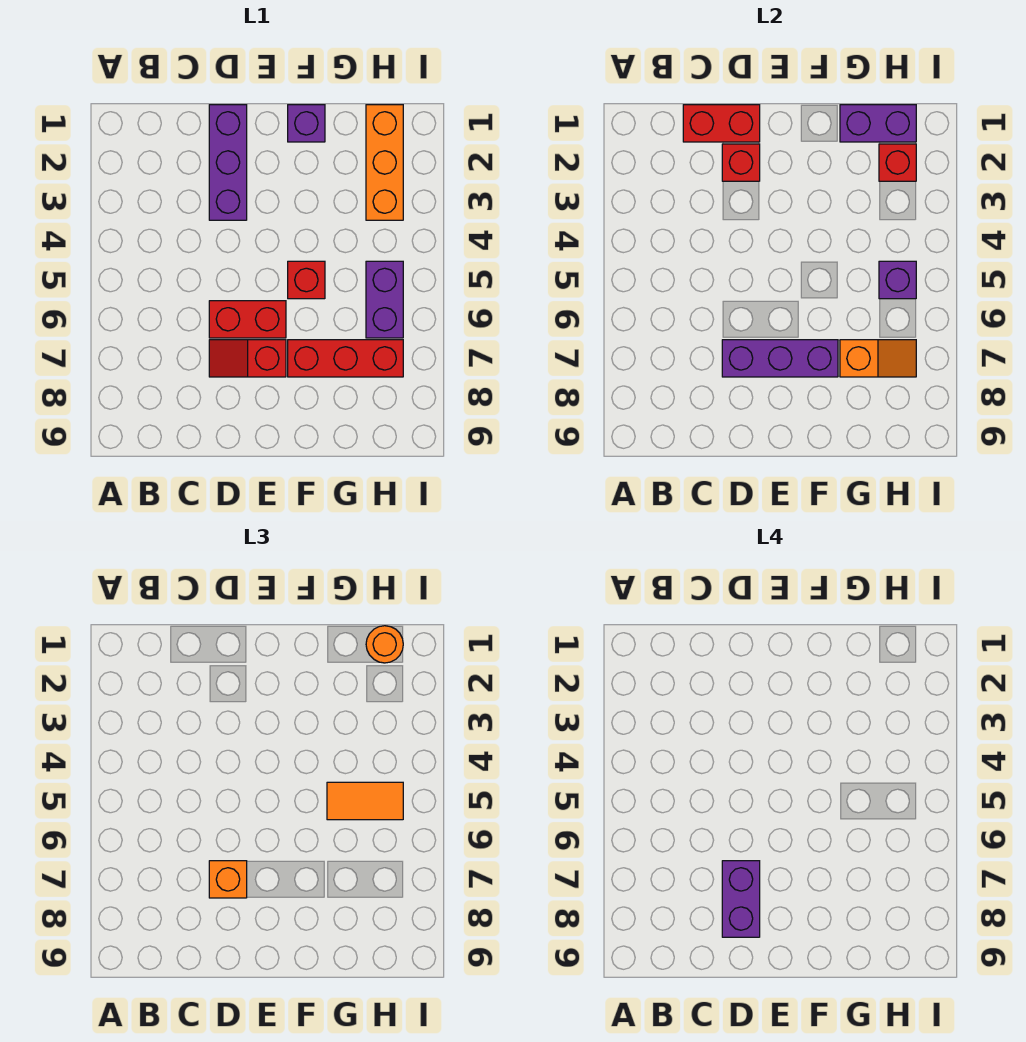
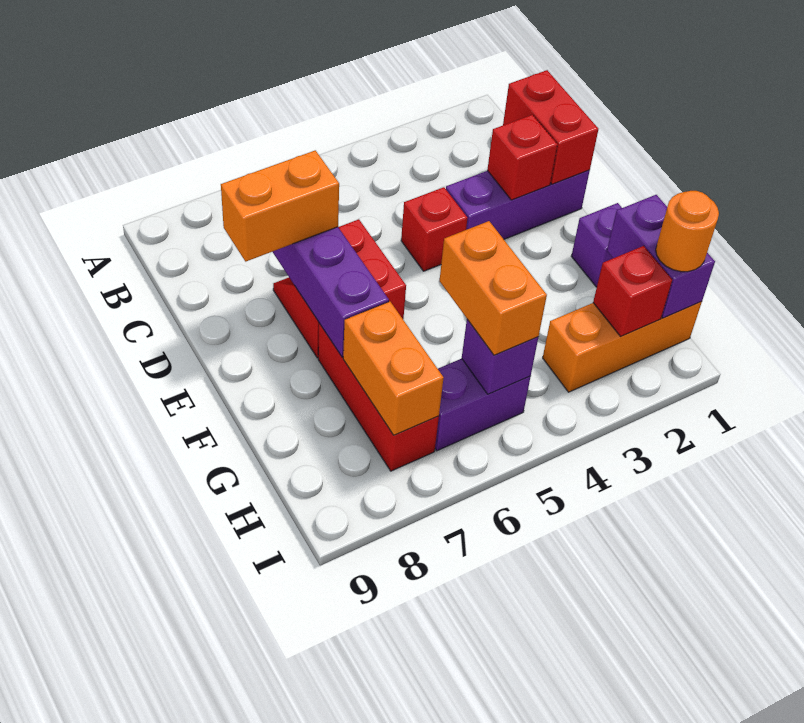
orange 1x1 brick [209,861,247,898] -> orange 1x2 brick [221,150,339,262]
purple 1x2 brick [722,861,760,937] -> none
red 1x1 brick [288,261,325,299] -> red 1x1 brick moved to [401,187,467,271]
orange 1x2 tile [327,782,403,820] -> orange 1x2 brick [440,221,547,355]
orange 1x2 slope [840,340,916,377] -> orange 1x2 brick [343,302,444,435]

